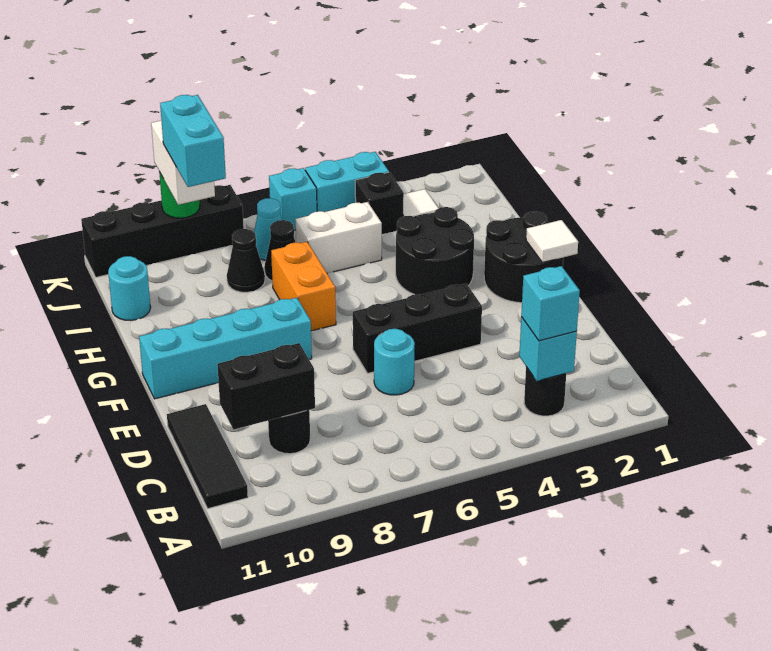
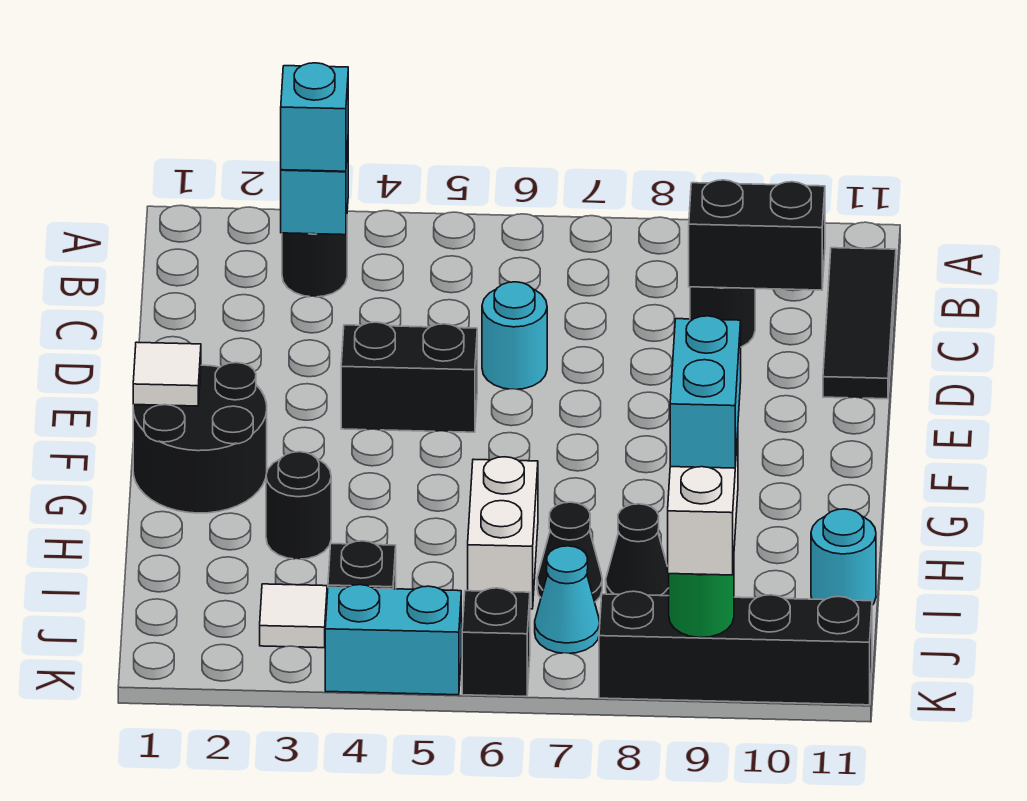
black 1x3 brick [353,283,482,373] -> black 1x2 brick [341,322,477,432]
cyan 1x4 brick [139,298,312,399] -> none
black 2x2 round brick [396,207,474,295] -> black 1x1 round brick [266,452,331,559]
orange 1x2 brick [271,242,336,331] -> none
white 1x2 brick [295,202,382,273] -> white 1x2 brick turned to [468,457,538,609]
cyan 1x1 brick [269,168,317,231] -> black 1x1 brick [462,588,530,696]

